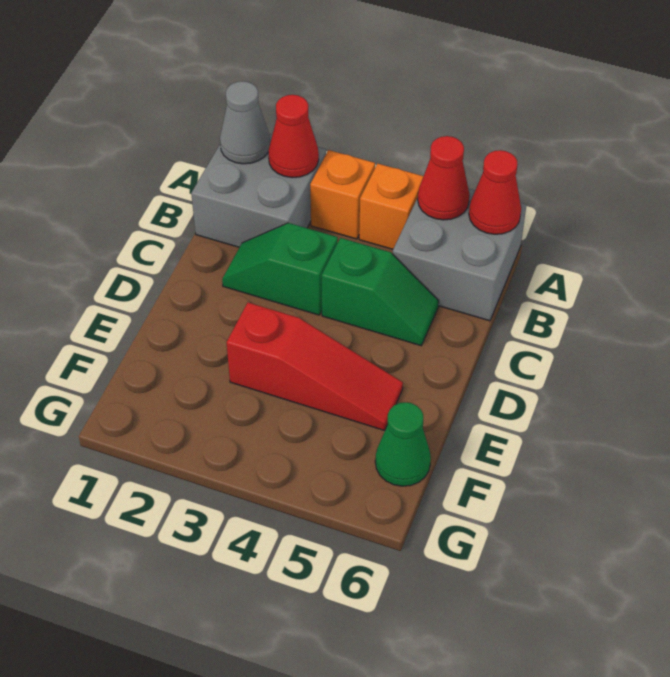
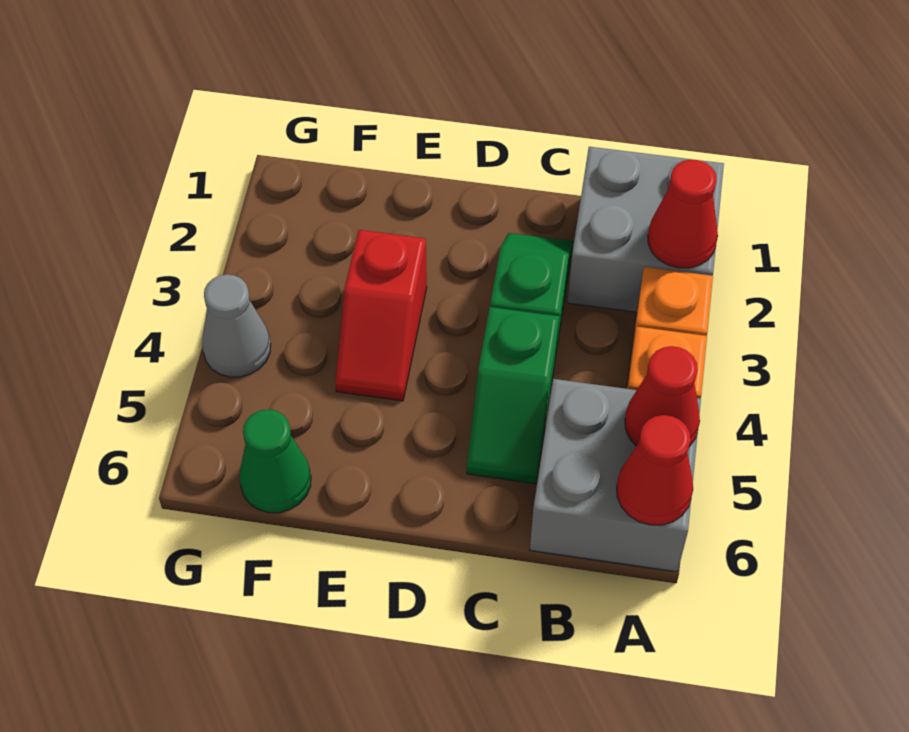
grey 1x1 cone [220,81,270,164] -> grey 1x1 cone moved to [202,274,271,377]
red 1x3 slope [227,303,403,430] -> red 1x2 slope [335,230,427,401]

